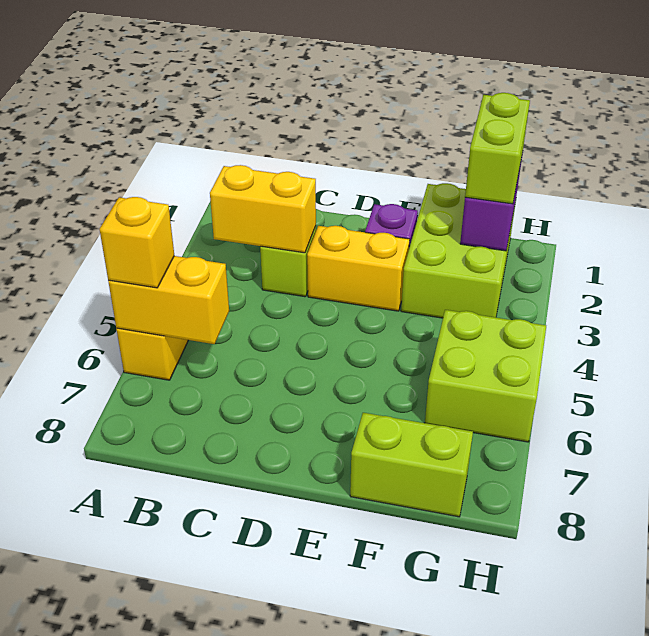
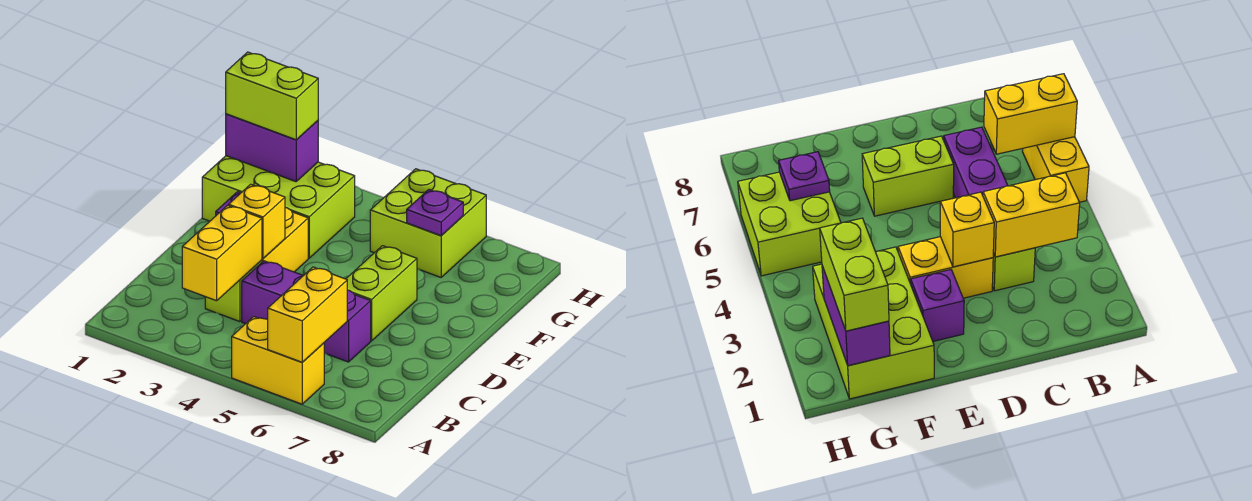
yellow 1x1 brick [100,197,174,288] -> yellow 1x1 brick moved to [229,184,285,258]
none -> purple 1x3 brick [242,261,371,362]
lime 1x2 brick [350,413,473,517] -> lime 1x2 brick moved to [346,246,417,341]
none -> purple 1x1 plate [407,190,463,236]

